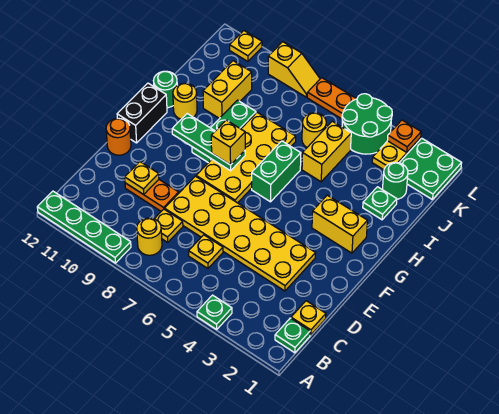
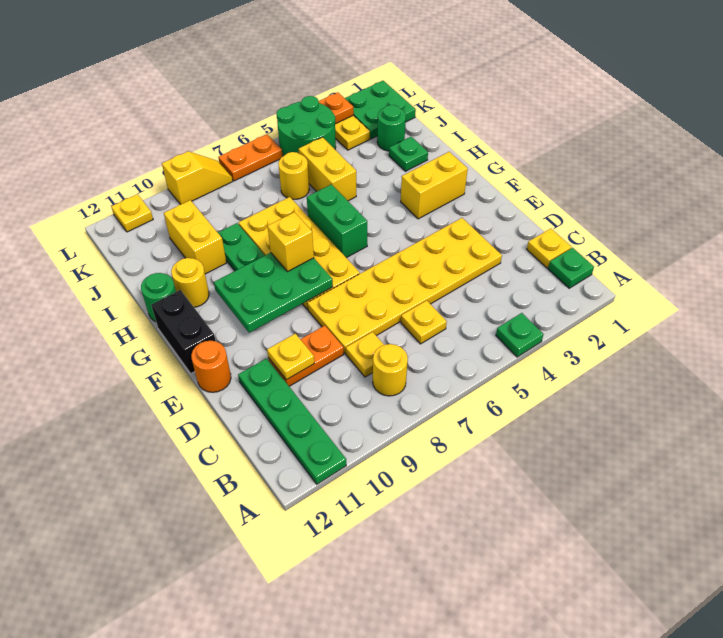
green 1x4 plate [37,191,131,263] -> green 1x4 plate turned to [238,358,346,484]
green 1x3 plate [172,114,245,171] -> green 2x3 plate [214,253,333,333]

